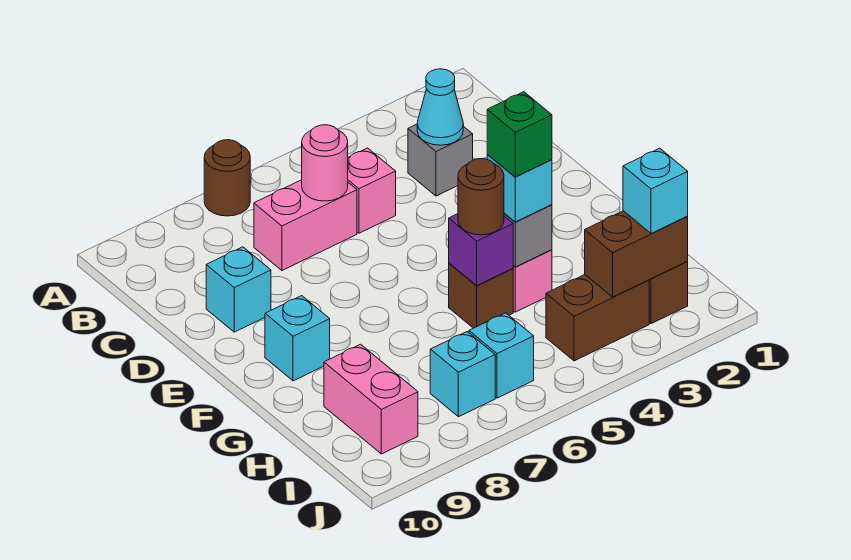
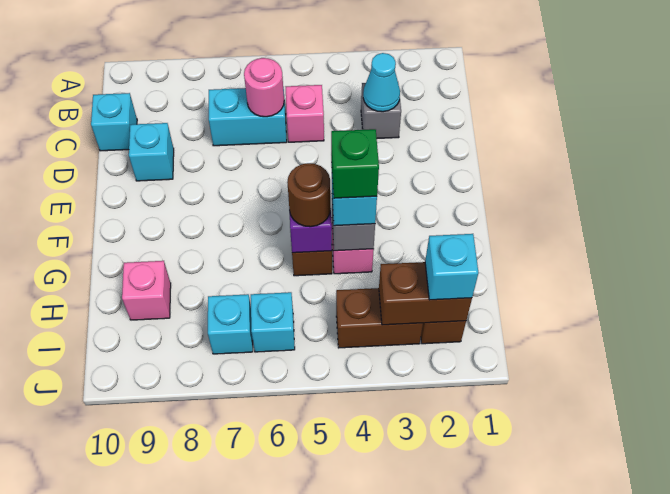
brown 1x1 round brick [204,140,250,216] -> none
pink 1x2 brick [254,180,357,270] -> cyan 1x2 brick [209,87,287,146]
cyan 1x1 brick [265,296,330,381] -> cyan 1x1 brick moved to [91,93,137,151]
pink 1x2 brick [324,344,418,454] -> pink 1x1 brick [122,261,171,320]

